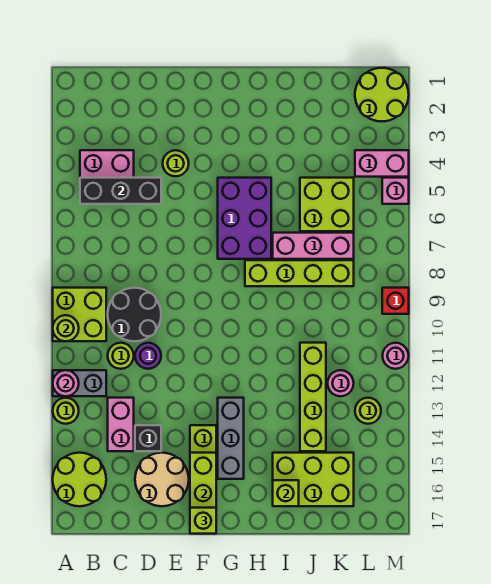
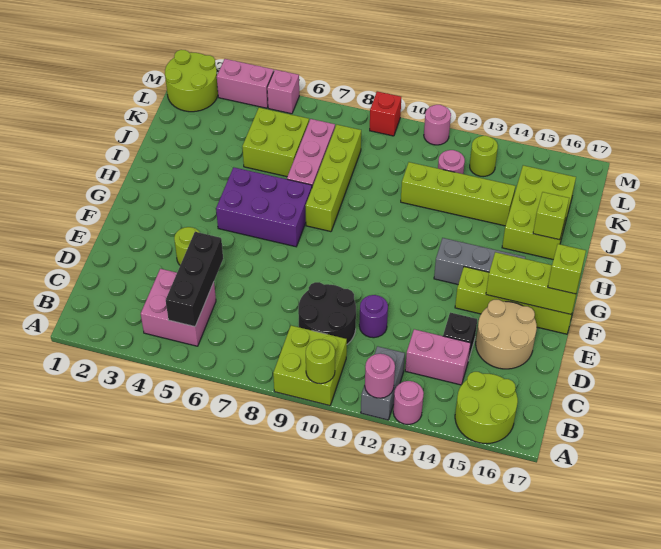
lime 1x1 round brick [53,398,79,424] -> pink 1x1 round brick [393,381,424,425]
lime 1x1 round brick [108,343,134,369] -> none
pink 1x2 brick [355,150,409,177] -> pink 1x2 brick turned to [217,59,274,108]

